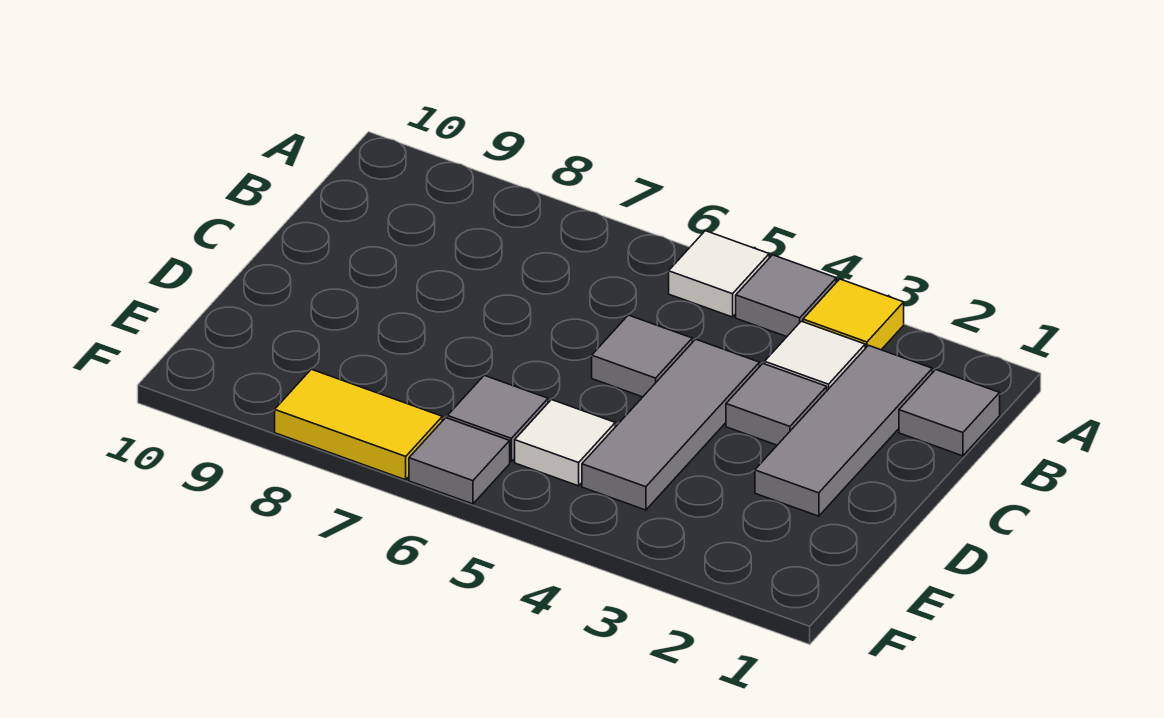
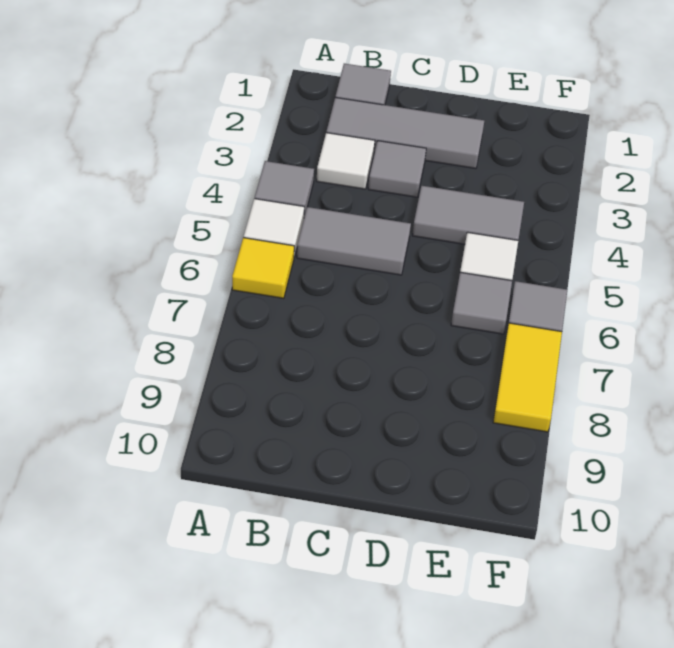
yellow 1x1 tile [803,279,904,350] -> yellow 1x1 tile moved to [232,238,294,299]
grey 1x3 tile [582,339,759,510] -> grey 1x2 tile [412,186,524,244]
grey 1x1 tile [592,315,692,397] -> grey 1x2 tile [297,207,411,275]

